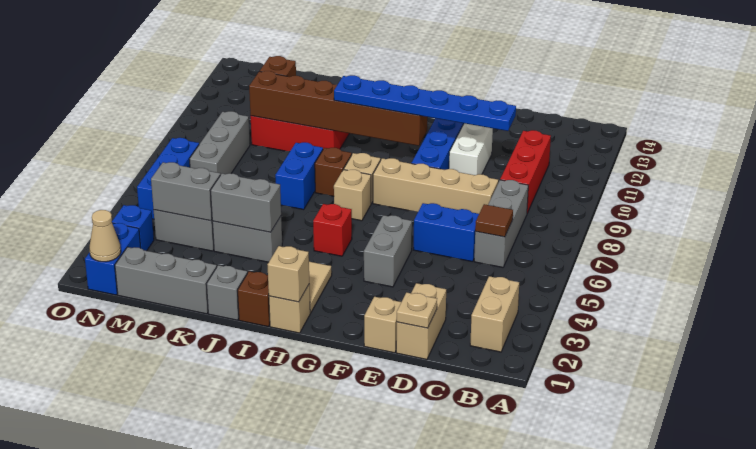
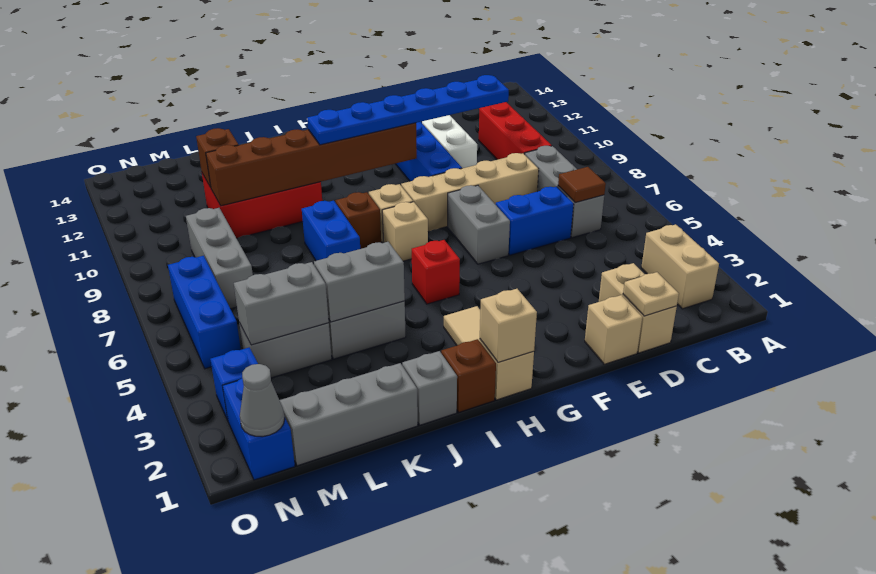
grey 1x2 brick [364,215,412,287] -> grey 1x2 brick moved to [448,185,510,264]
tan 1x1 cone [89,210,121,262] -> grey 1x1 cone [240,364,285,437]

